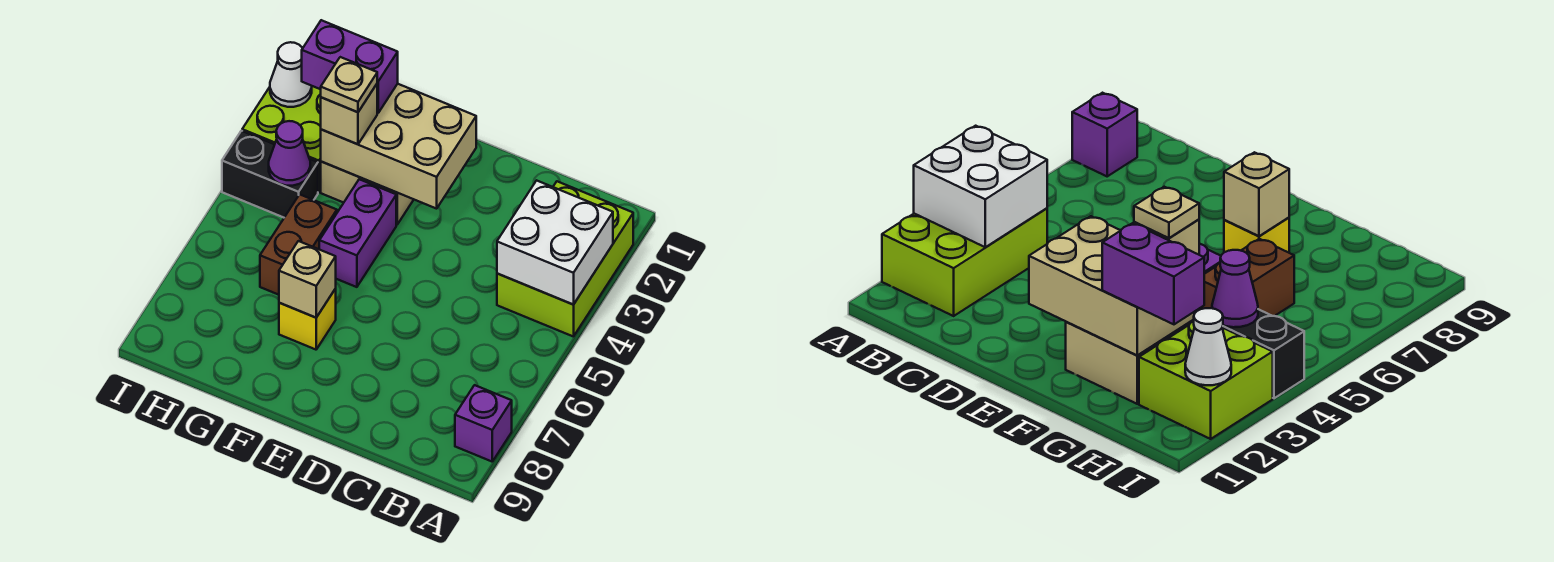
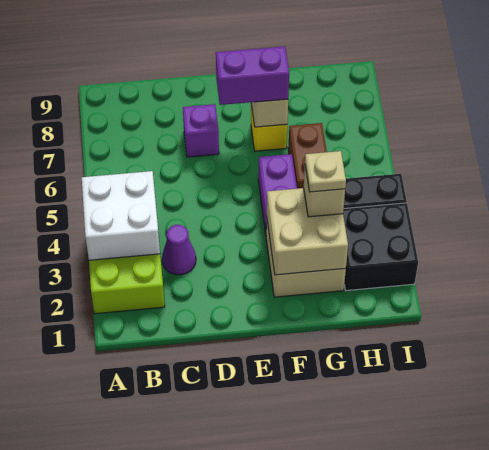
purple 1x1 brick [455,385,512,461] -> purple 1x1 brick moved to [183,104,219,157]
tan 2x3 brick [321,84,476,209] -> tan 2x2 brick [267,188,348,275]
purple 1x2 brick [302,20,398,113] -> purple 1x2 brick moved to [216,46,289,105]
lime 2x2 brick [242,86,321,192] -> black 2x2 brick [343,203,418,291]
purple 1x1 cone [269,121,310,186] -> purple 1x1 cone moved to [162,225,196,275]
white 1x1 cone [270,42,312,107] -> none

